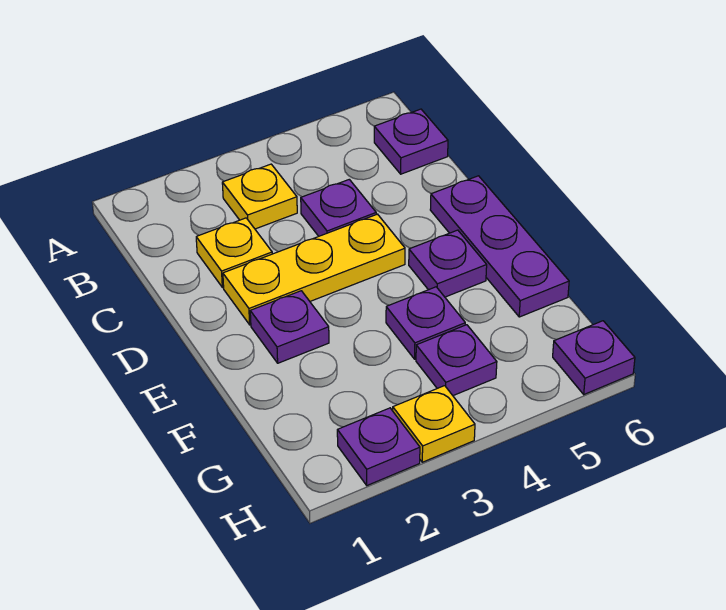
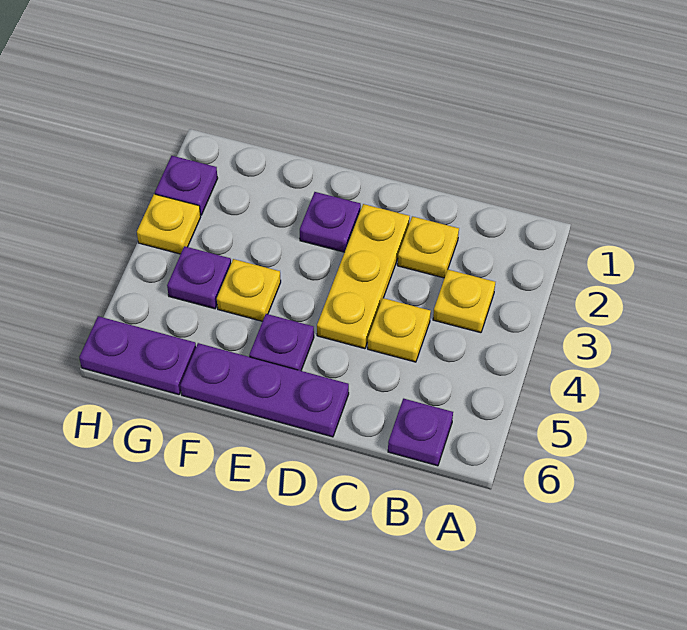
purple 1x1 plate [301,179,376,236] -> yellow 1x1 plate [368,298,431,362]
purple 1x1 plate [386,287,465,359] -> yellow 1x1 plate [217,259,281,321]
purple 1x1 plate [553,321,635,394] -> purple 1x2 plate [79,316,196,395]

